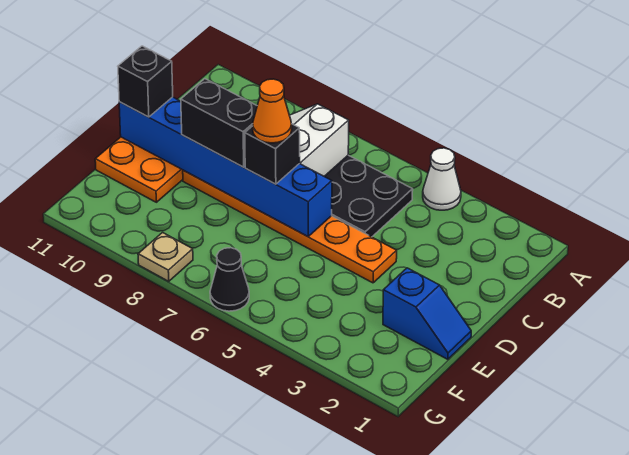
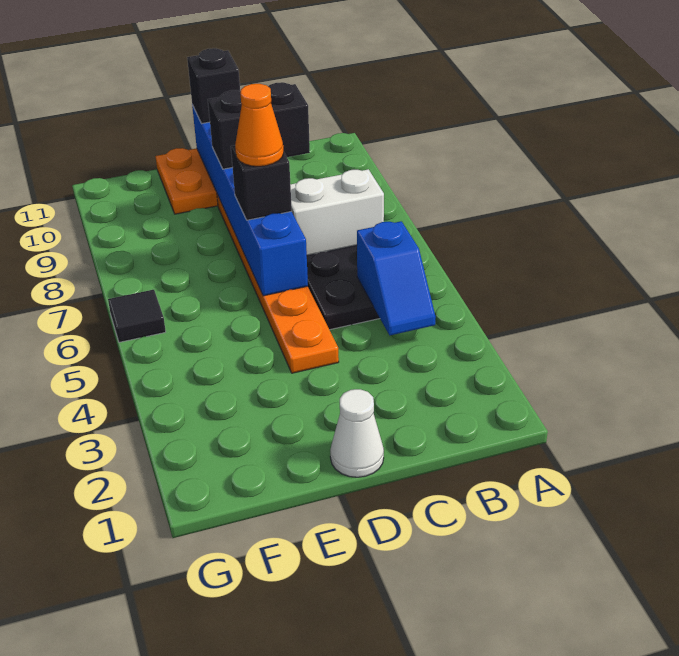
white 1x1 cone [423,148,461,210] -> white 1x1 cone moved to [330,389,384,477]
black 1x2 brick [181,79,257,167] -> black 1x2 brick turned to [208,82,310,169]
blue 1x2 slope [383,268,471,359] -> blue 1x2 slope moved to [357,221,436,335]
black 1x1 cone [210,248,249,311] -> black 1x1 tile [108,290,166,342]
tan 1x1 plate [138,233,193,281] -> none

